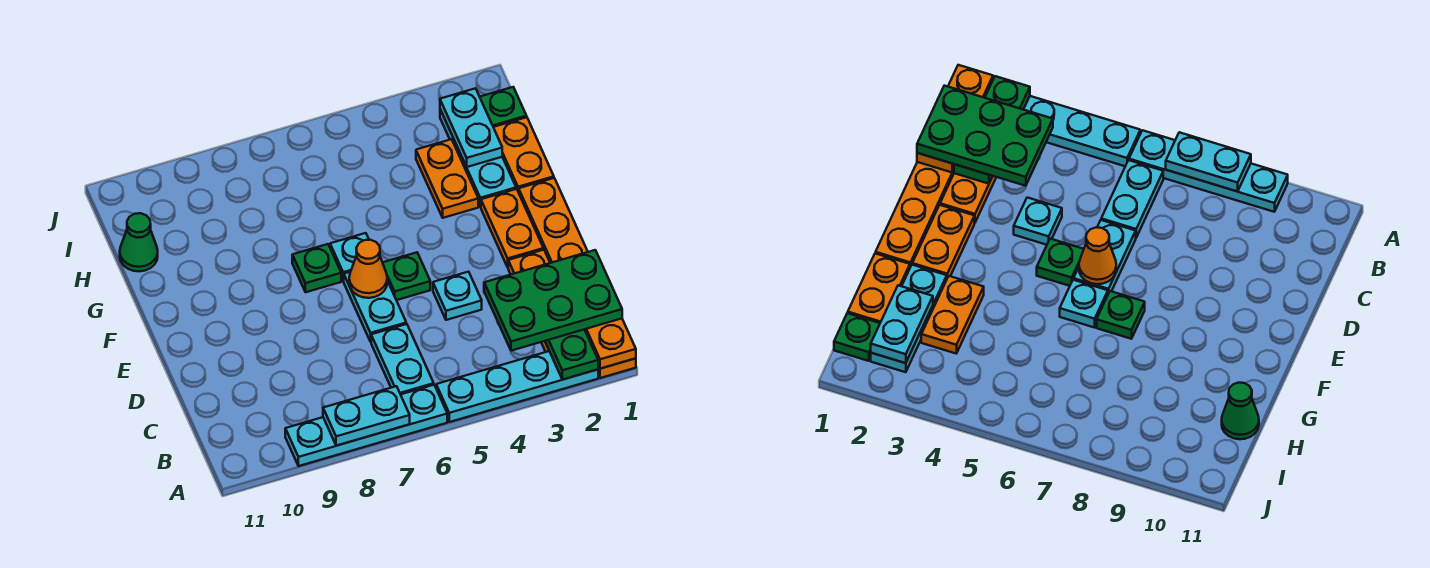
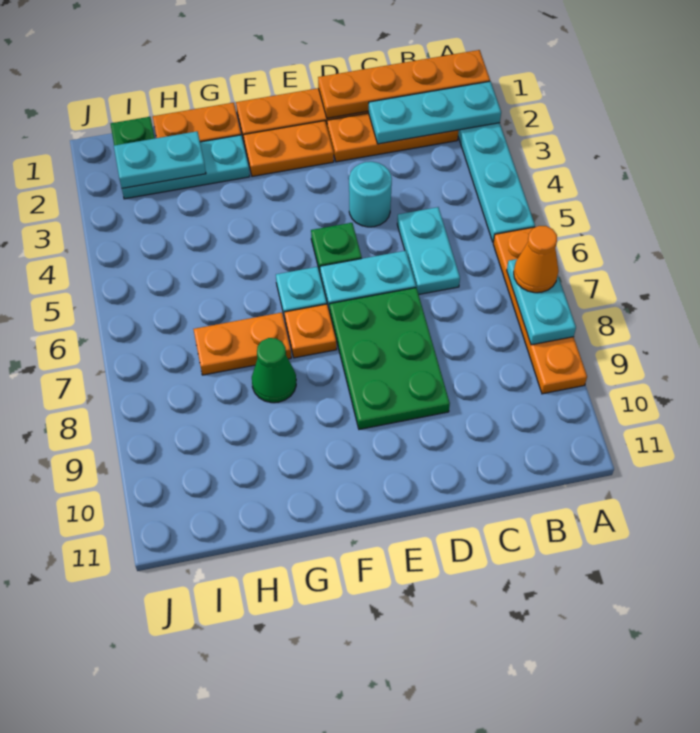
orange 1x3 plate [585,319,636,369] -> orange 1x4 plate [318,50,490,118]
green 1x3 plate [545,329,598,380] -> cyan 1x3 plate [368,81,501,144]
cyan 1x4 plate [285,385,447,466] -> orange 1x4 plate [493,227,587,394]
green 2x3 plate [484,250,622,351] -> green 2x3 plate moved to [330,288,450,429]
cyan 1x2 plate [371,324,434,394] -> cyan 1x2 plate turned to [397,207,460,294]
cyan 1x1 plate [433,272,482,320] -> cyan 1x1 round brick [349,162,392,227]
orange 1x1 cone [349,240,387,298] -> orange 1x1 cone moved to [514,226,559,293]
green 1x1 plate [292,244,341,292] -> orange 1x1 plate [284,304,337,358]
orange 1x2 plate [416,139,478,218] -> orange 1x2 plate moved to [194,313,291,375]
green 1x1 cone [120,213,158,271] -> green 1x1 cone moved to [252,338,296,403]

